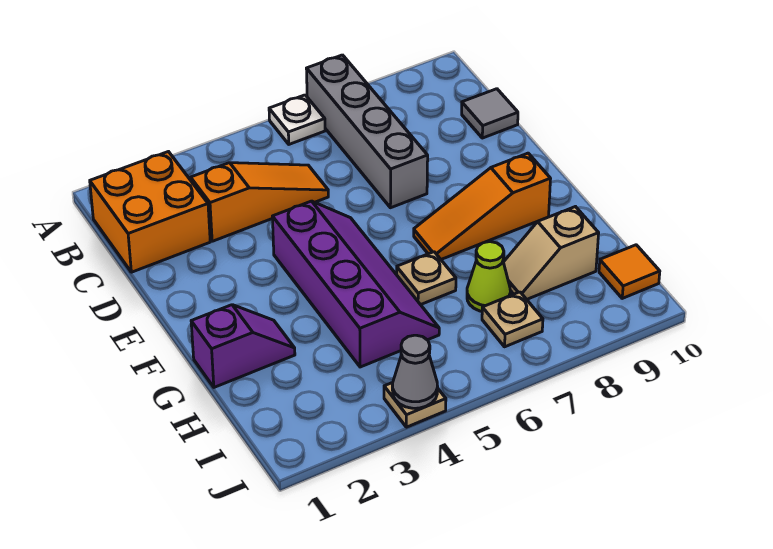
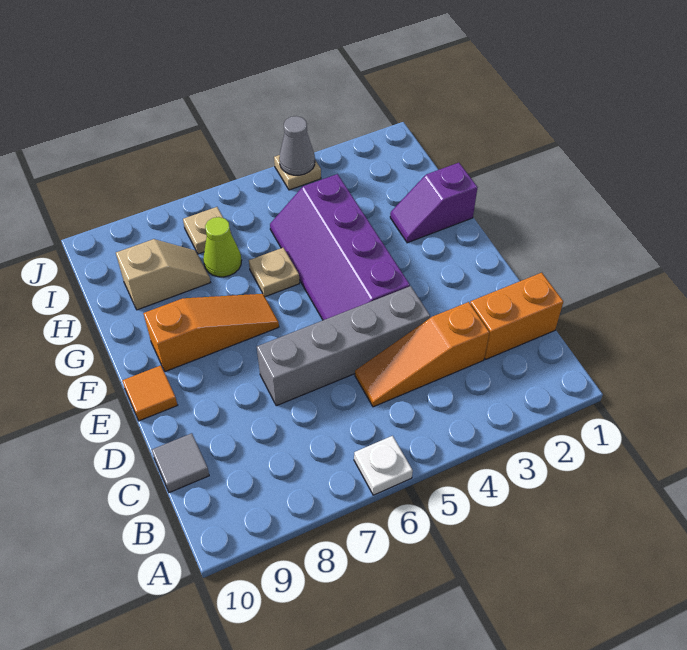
grey 1x4 brick [306,55,428,208] -> grey 1x4 brick turned to [257,286,430,406]
orange 2x2 brick [90,152,210,272] -> orange 1x2 brick [470,273,563,359]
orange 1x1 tile [599,245,660,298] -> orange 1x1 tile moved to [122,365,177,421]

